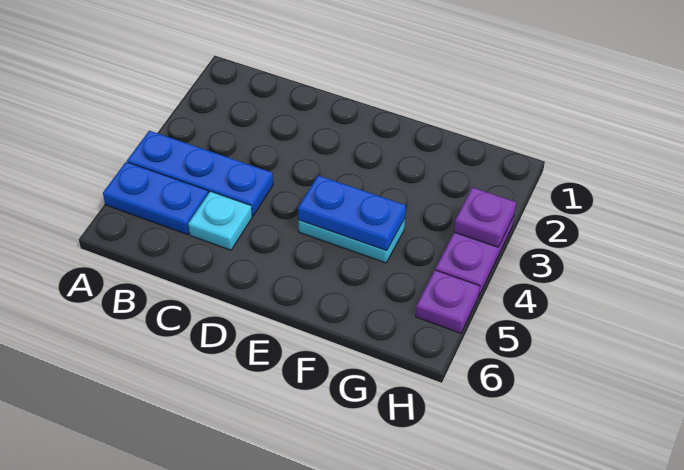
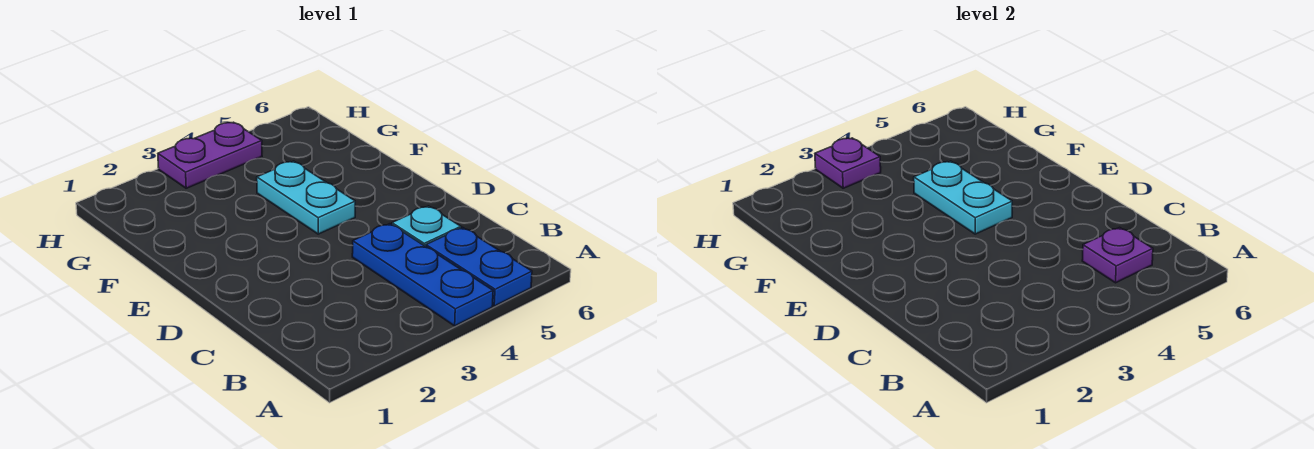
blue 1x2 plate [298,176,406,251] -> cyan 1x2 plate [914,161,1012,234]
purple 1x1 plate [416,270,480,333] -> purple 1x1 plate moved to [1082,227,1153,283]

